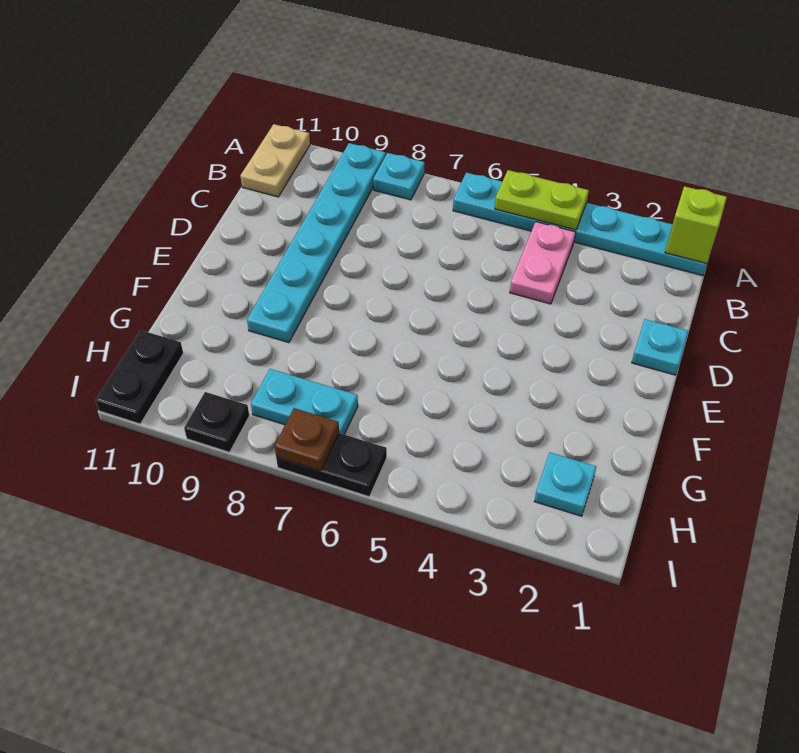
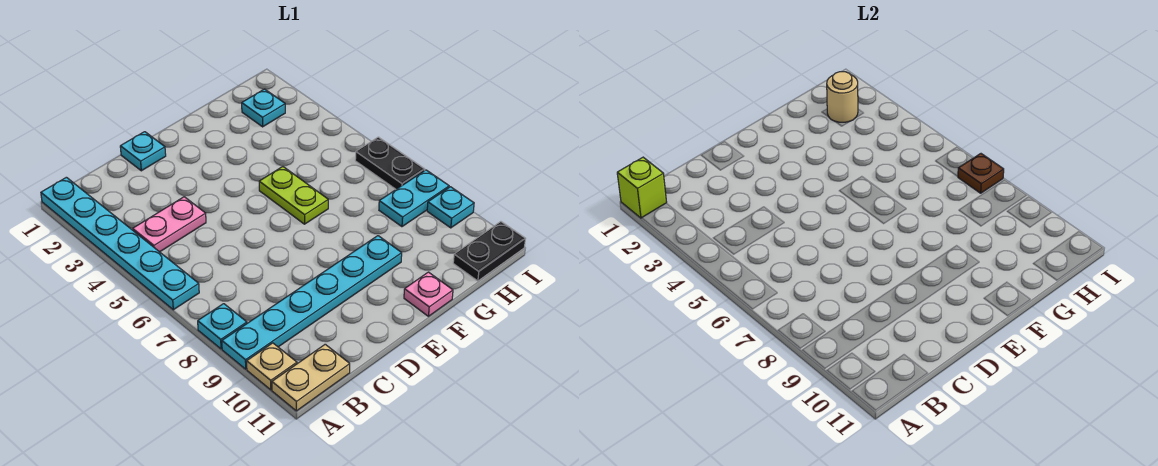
lime 1x2 plate [495,170,589,230] -> lime 1x2 plate moved to [259,167,328,224]
none -> tan 1x1 plate [247,343,297,390]
none -> pink 1x1 plate [404,272,453,316]
none -> tan 1x1 round brick [827,72,858,122]
cyan 1x2 plate [251,369,358,435] -> cyan 1x2 plate turned to [379,170,449,227]
black 1x1 plate [184,392,249,452] -> cyan 1x1 plate [427,187,474,228]

